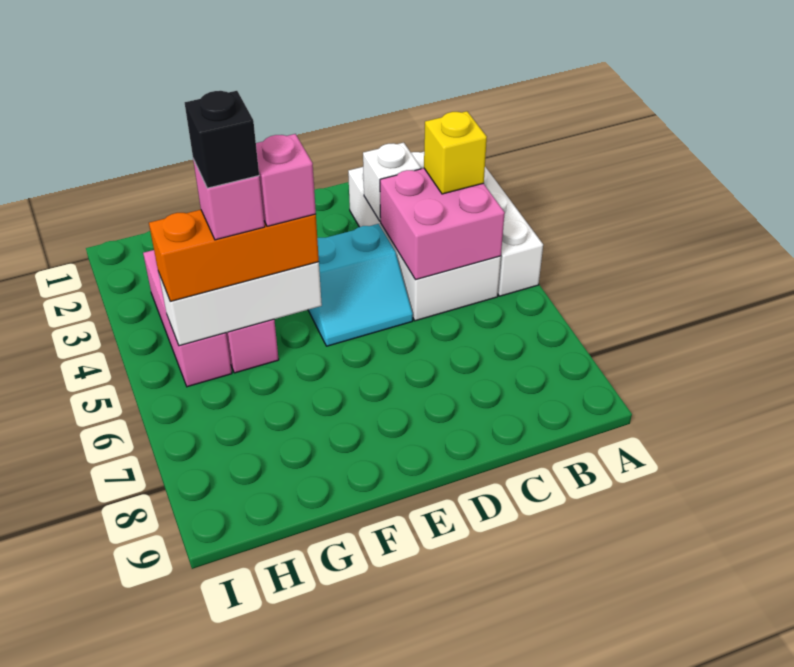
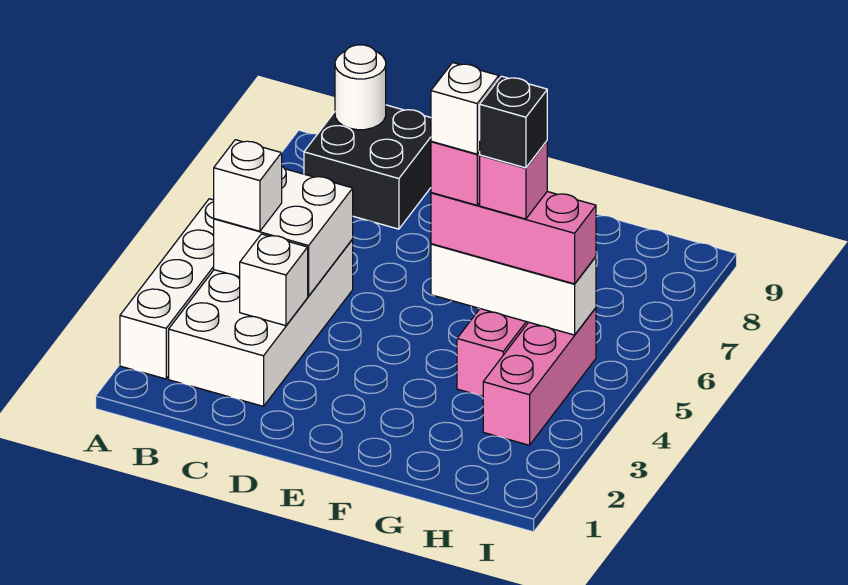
pink 2x2 brick [380,168,505,280] -> white 2x2 brick [214,167,353,296]
yellow 1x1 brick [424,111,487,194] -> white 1x1 brick [214,140,282,231]
none -> black 2x2 brick [304,105,431,229]
none -> white 1x1 round brick [335,45,386,130]
cyan 2x2 slope [308,224,413,346] -> none
orange 1x3 brick [149,210,319,301] -> pink 1x3 brick [431,192,596,284]
none -> white 1x1 brick [431,63,499,154]

